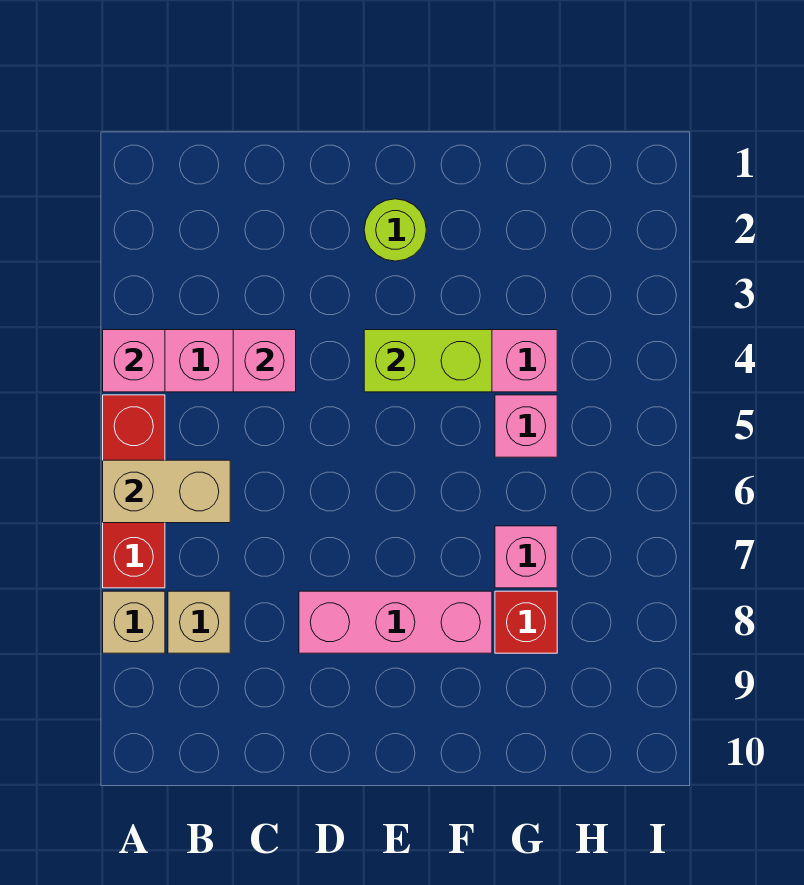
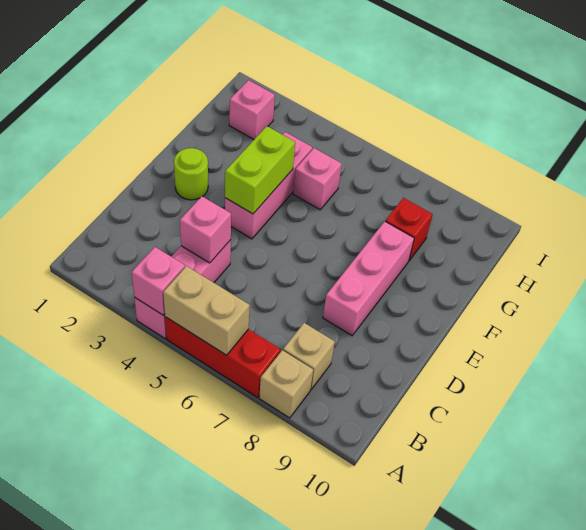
tan 1x2 brick [103,460,230,523] -> tan 1x2 brick turned to [163,266,250,355]
pink 1x1 brick [495,526,557,588] -> pink 1x1 brick moved to [229,80,275,139]

